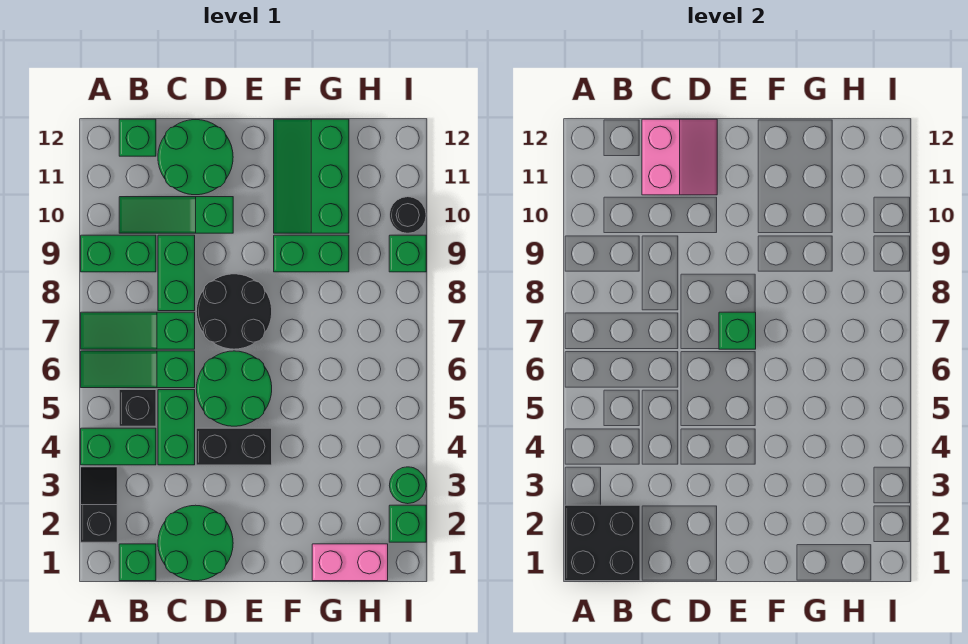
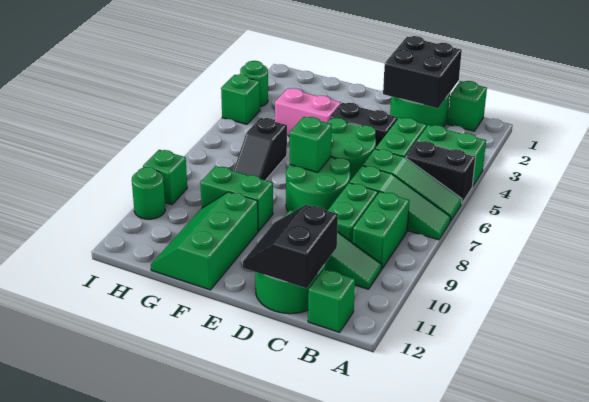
black 2x2 brick [565,505,640,581] -> black 2x2 brick moved to [383,36,462,108]
black 1x2 slope [81,467,117,542] -> black 1x2 slope moved to [234,118,287,180]
green 1x2 brick [81,235,156,272] -> green 1x2 brick turned to [353,192,410,268]
black 1x1 brick [119,390,156,426] -> black 1x2 brick [405,141,476,203]
pink 2x2 slope [642,119,717,195] -> black 2x2 slope [243,205,338,288]
black 2x2 round brick [196,274,272,349] -> green 2x2 round brick [286,157,350,212]
green 2x3 slope [274,119,349,233] -> green 2x3 slope turned to [151,192,258,290]
pink 1x2 brick [312,544,388,581] -> pink 1x2 brick moved to [275,88,341,136]
green 1x1 brick [389,505,426,542] -> green 1x1 brick moved to [221,74,260,124]
black 1x1 round brick [390,197,426,233] -> green 1x1 round brick [132,167,165,219]

